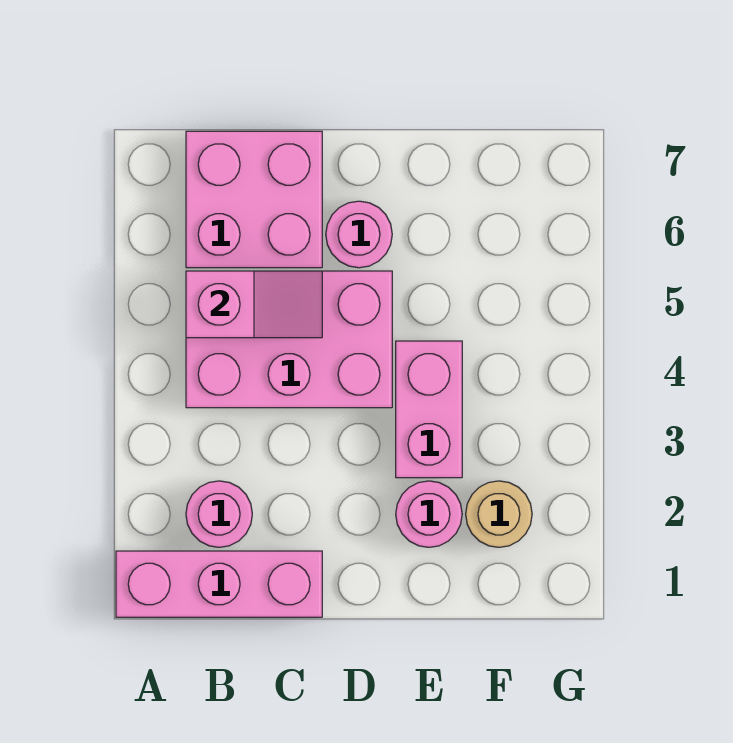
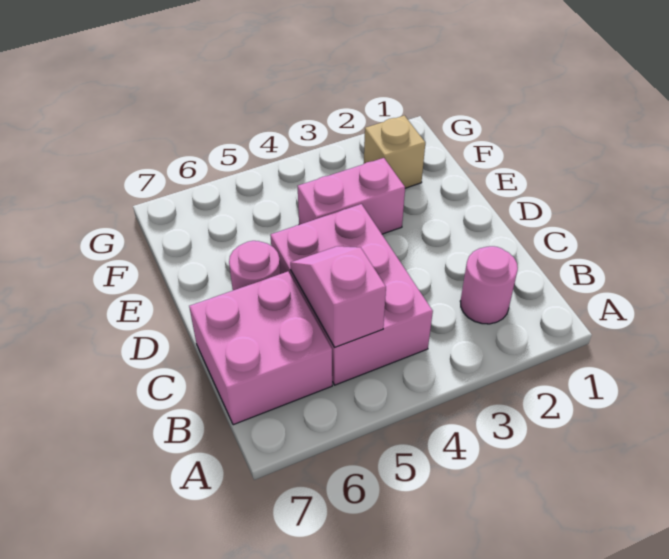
pink 1x3 brick [116,551,322,617] -> none
pink 1x1 round brick [396,481,462,547] -> none
tan 1x1 round brick [466,481,532,547] -> tan 1x1 brick [364,116,425,188]

